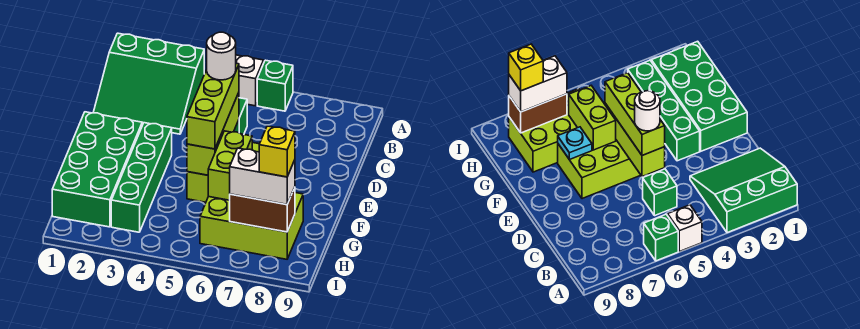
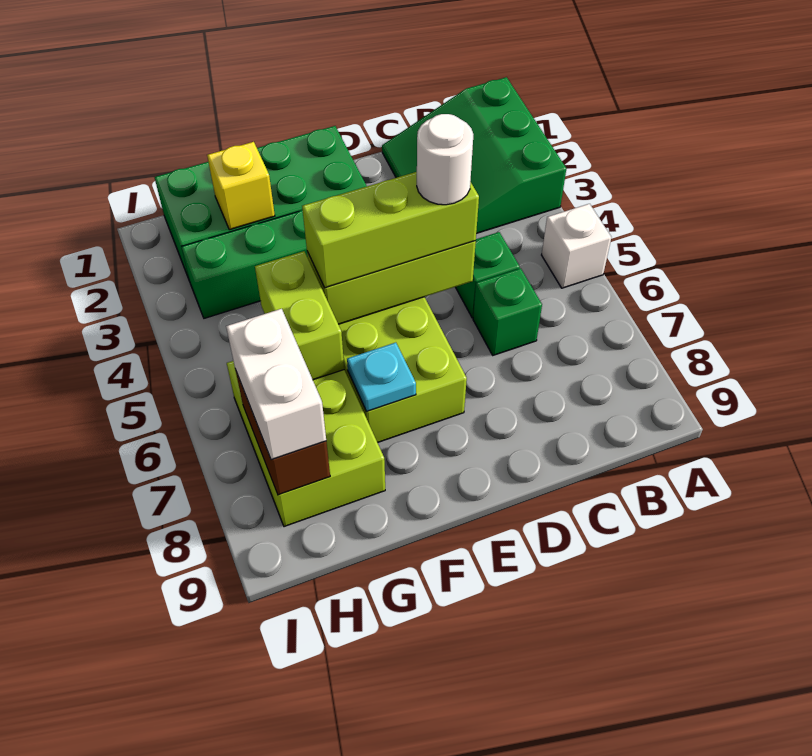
green 1x1 brick [257,60,293,111] -> green 1x1 brick moved to [473,268,542,355]
lime 1x2 brick [208,131,252,200] -> lime 1x2 brick turned to [255,251,344,380]
yellow 1x1 brick [259,126,295,177] -> yellow 1x1 brick moved to [207,142,275,230]

